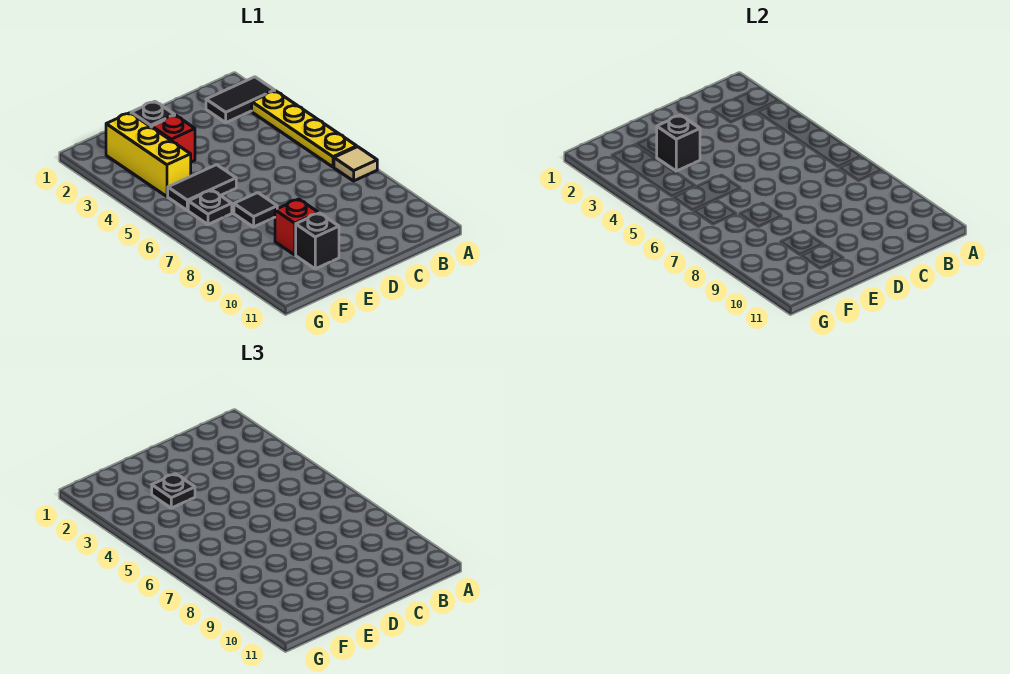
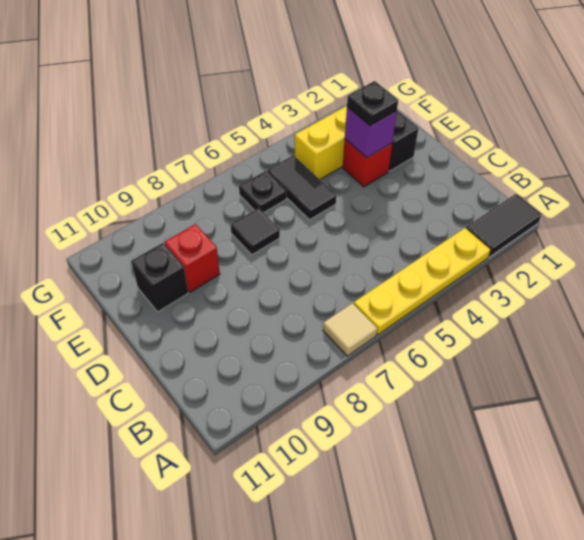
black 1x2 tile [206,77,275,122] -> black 1x2 tile turned to [466,194,542,257]
black 1x1 brick [656,115,700,171] -> purple 1x1 brick [345,107,397,158]

